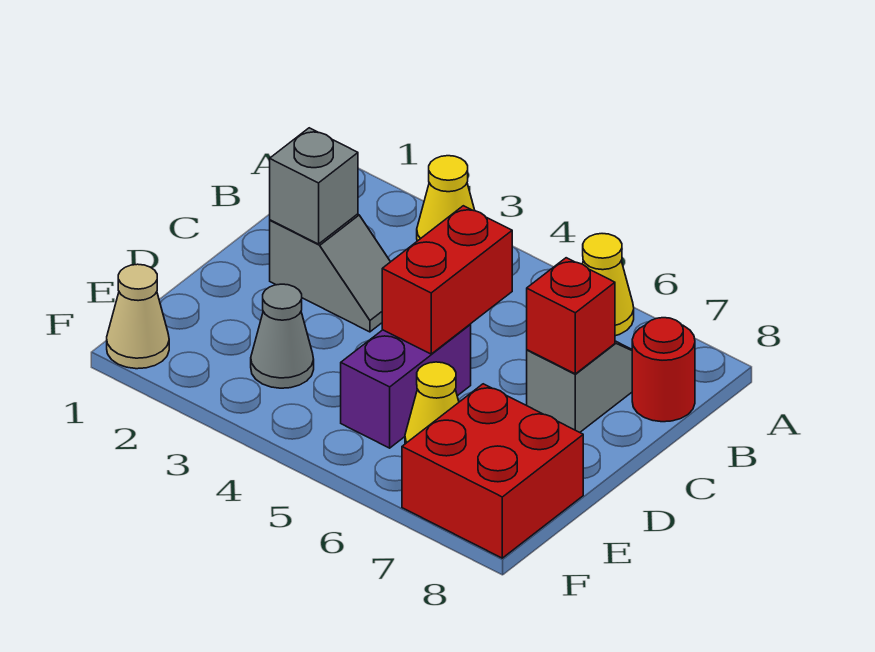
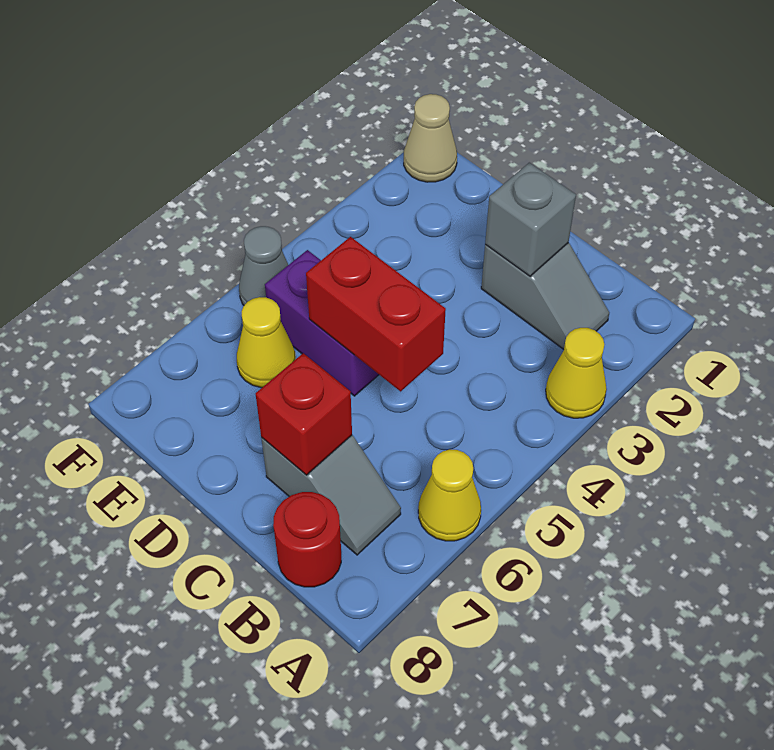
grey 1x2 slope [270,214,390,332] -> grey 1x2 slope turned to [481,243,609,349]
grey 1x1 cone [251,284,314,388] -> grey 1x1 cone moved to [239,226,288,305]
red 2x2 brick [402,384,583,558] -> none

